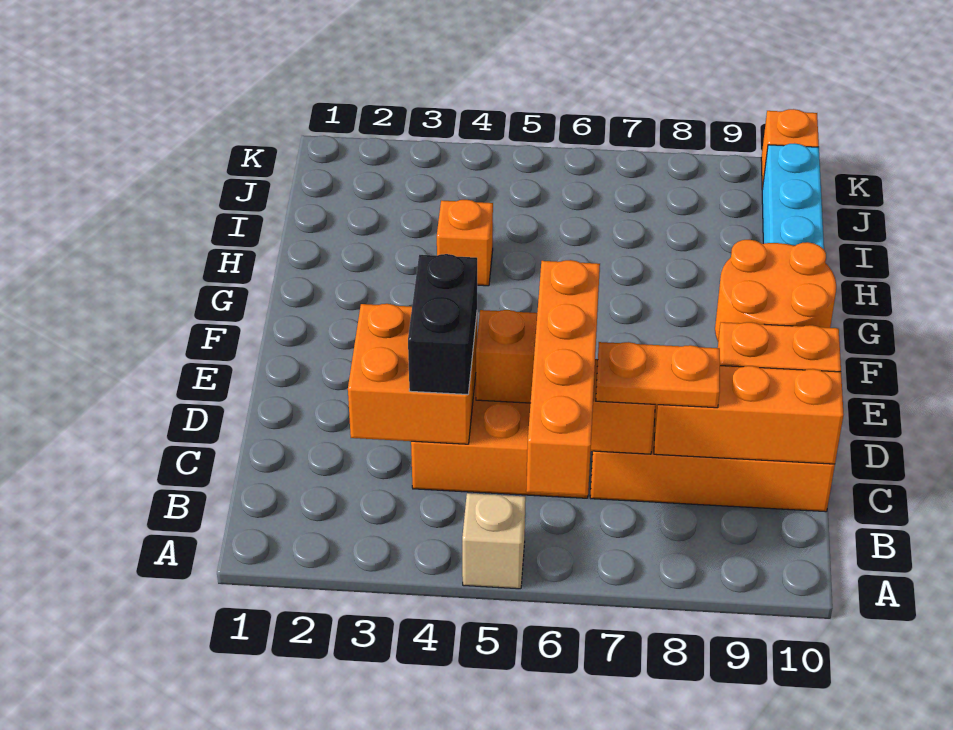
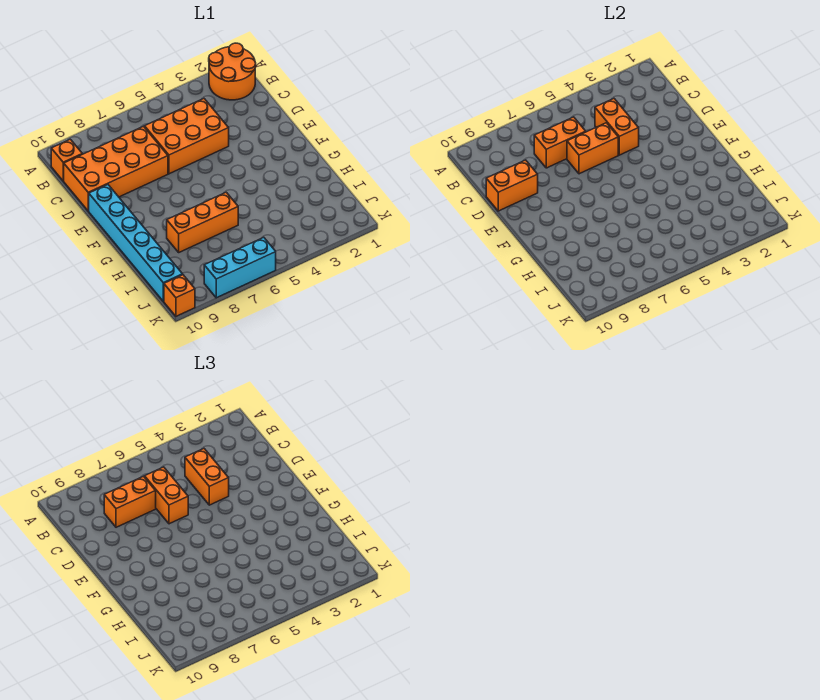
tan 1x1 brick [462,493,526,589] -> none
orange 1x4 brick [526,260,600,496] -> orange 1x2 brick [145,467,188,524]
orange 2x2 brick [348,304,477,444] -> orange 1x2 brick [595,99,639,155]
black 1x2 brick [408,254,477,394] -> orange 1x2 brick [185,449,229,505]
orange 1x2 plate [596,342,720,408] -> orange 1x2 brick [104,476,156,527]
orange 1x3 brick [654,366,844,464] -> orange 1x3 brick moved to [167,192,238,252]
orange 2x2 round brick [715,240,836,341] -> orange 2x2 round brick moved to [209,43,256,100]
orange 1x1 brick [437,200,493,286] -> orange 1x1 brick moved to [51,139,82,181]
none -> cyan 1x3 brick [204,237,276,298]

